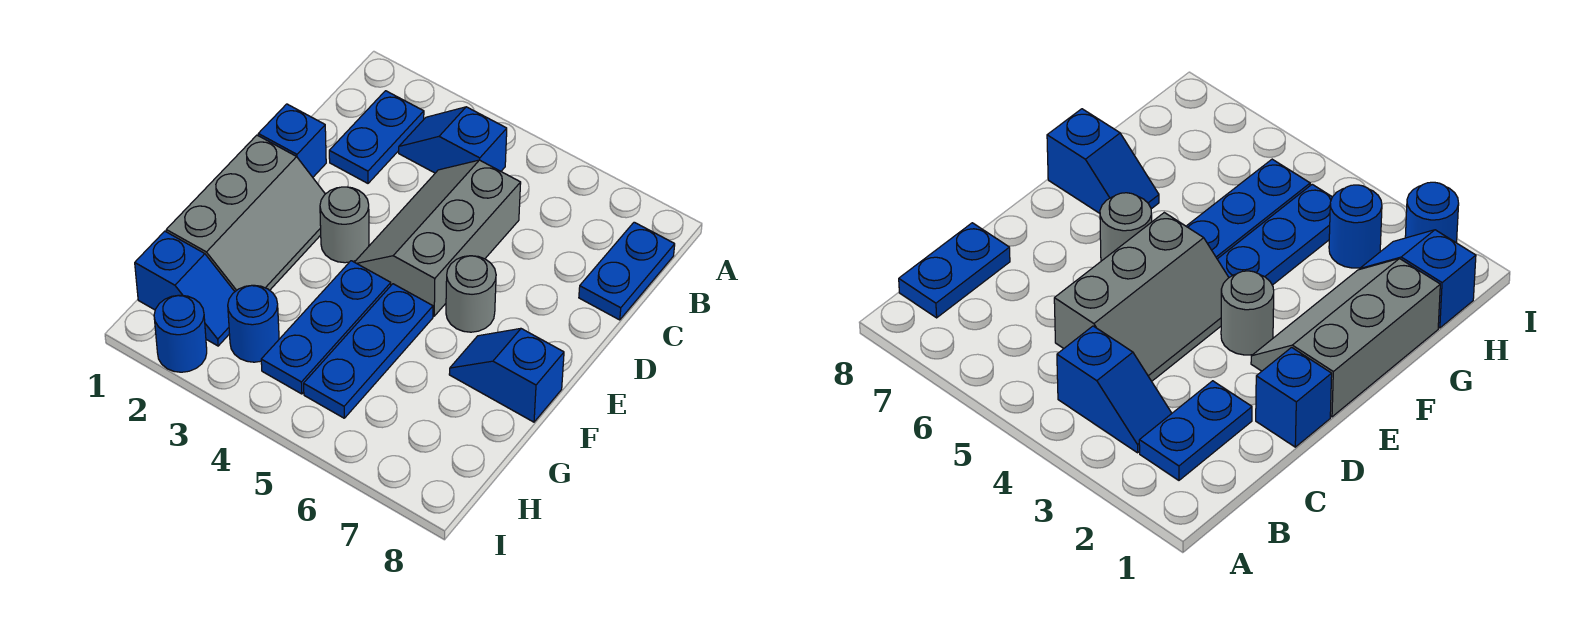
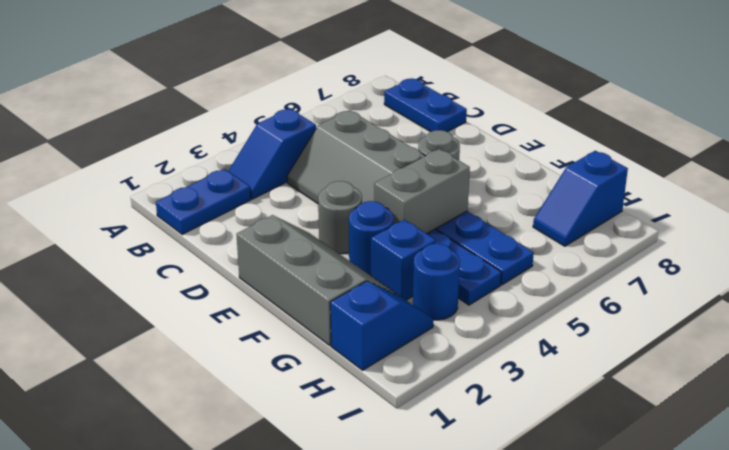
blue 1x2 plate [329,91,424,183] -> blue 1x2 plate turned to [156,169,251,234]
blue 1x1 brick [258,104,326,177] -> blue 1x1 brick moved to [371,220,436,300]
none -> grey 1x2 brick [374,149,470,234]
blue 1x2 slope [449,328,564,422] -> blue 1x2 slope moved to [533,151,628,246]
blue 1x1 round brick [154,295,207,372] -> blue 1x1 round brick moved to [349,201,393,275]

